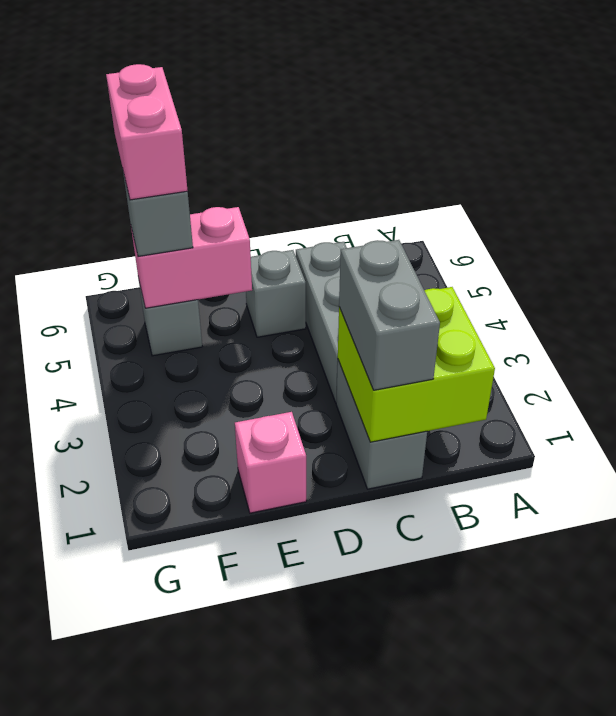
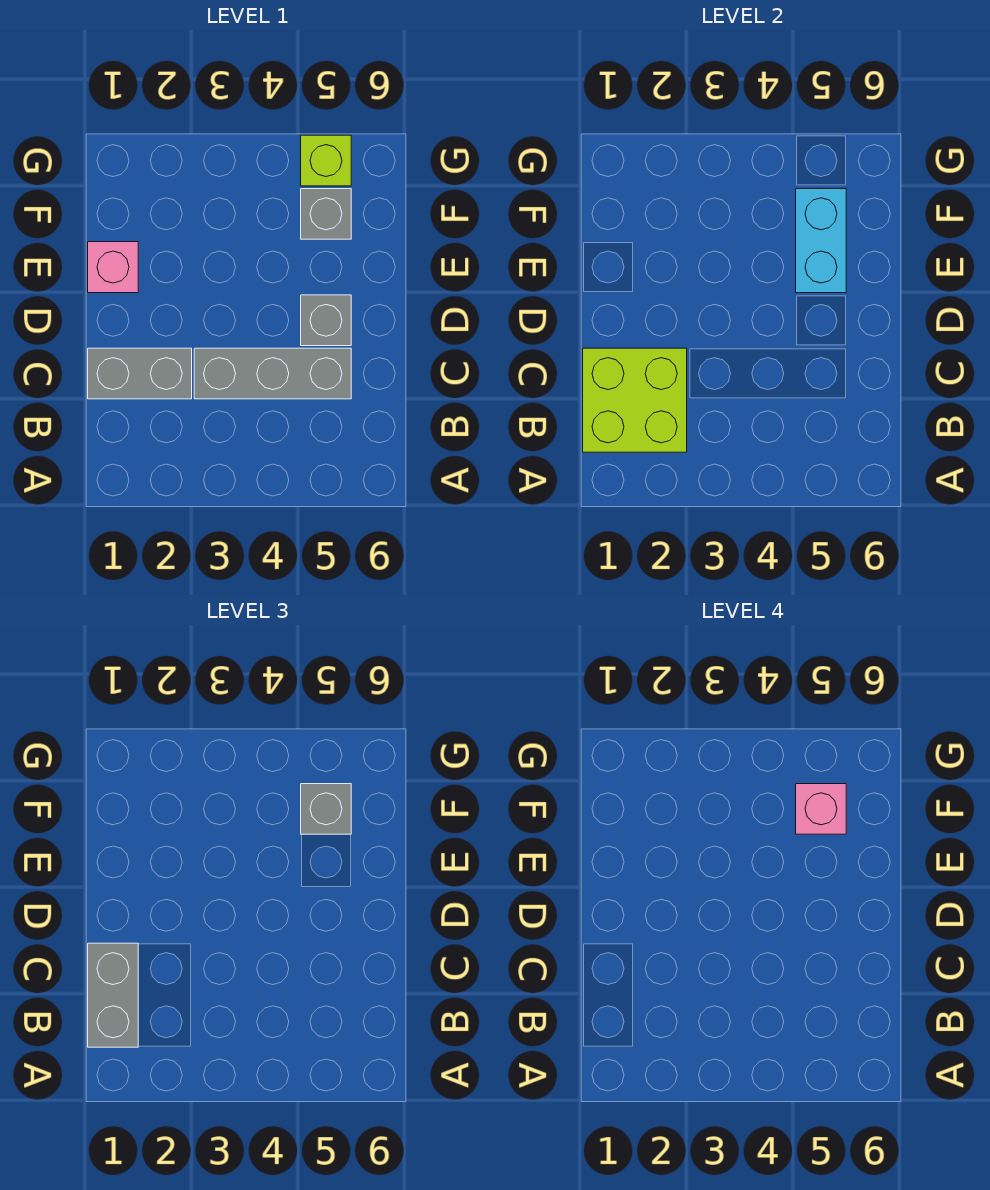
grey 1x2 brick [339,240,440,390] -> grey 1x2 brick turned to [88,943,138,1047]
pink 1x2 brick [131,207,252,308] -> cyan 1x2 brick [796,189,846,293]
pink 1x2 brick [106,64,188,200] -> pink 1x1 brick [796,784,846,834]
none -> lime 1x1 brick [301,135,351,186]

